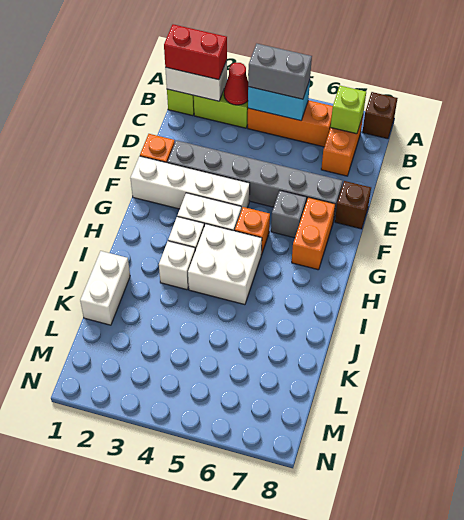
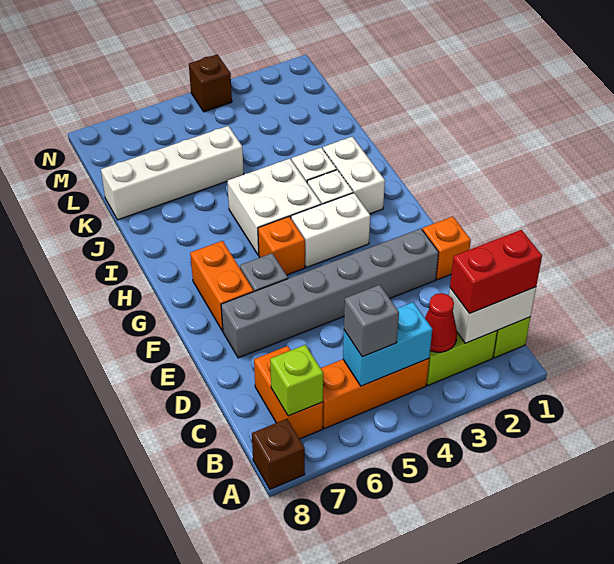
grey 1x2 brick [248,44,312,99] -> grey 1x1 brick [344,285,399,357]
brown 1x1 brick [335,181,371,229] -> brown 1x1 brick moved to [189,54,232,112]
white 1x4 brick [130,156,250,210] -> white 1x4 brick moved to [101,126,244,220]
white 1x2 brick [80,251,130,325] -> white 1x2 brick moved to [323,137,385,214]

